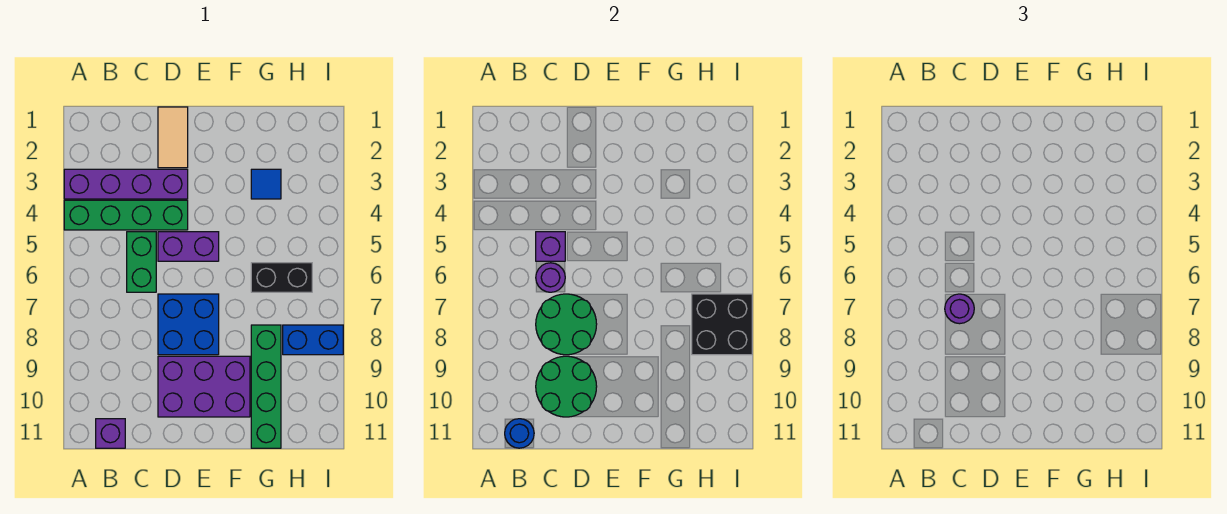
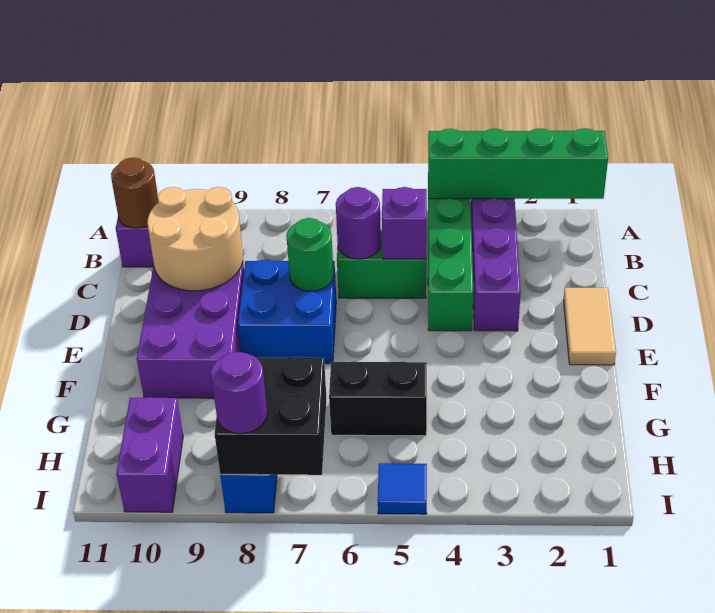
blue 1x1 round brick [505,419,534,448] -> brown 1x1 round brick [111,158,158,228]
green 2x2 round brick [536,294,597,355] -> green 1x1 round brick [286,218,334,291]
purple 1x1 round brick [945,294,974,324] -> purple 1x1 round brick moved to [211,352,267,434]
green 2x2 round brick [536,356,597,417] -> tan 2x2 round brick [147,187,243,291]
tan 1x2 tile [158,107,188,168] -> tan 1x2 tile turned to [563,288,616,365]
purple 1x2 brick [158,232,219,261] -> purple 1x2 brick moved to [116,397,183,512]
blue 1x1 tile [251,169,281,199] -> blue 1x1 tile moved to [378,463,427,514]
black 1x2 brick [251,263,312,292] -> black 1x2 brick turned to [329,361,427,436]
green 1x4 brick [251,325,281,448] -> green 1x4 brick moved to [428,128,608,199]

